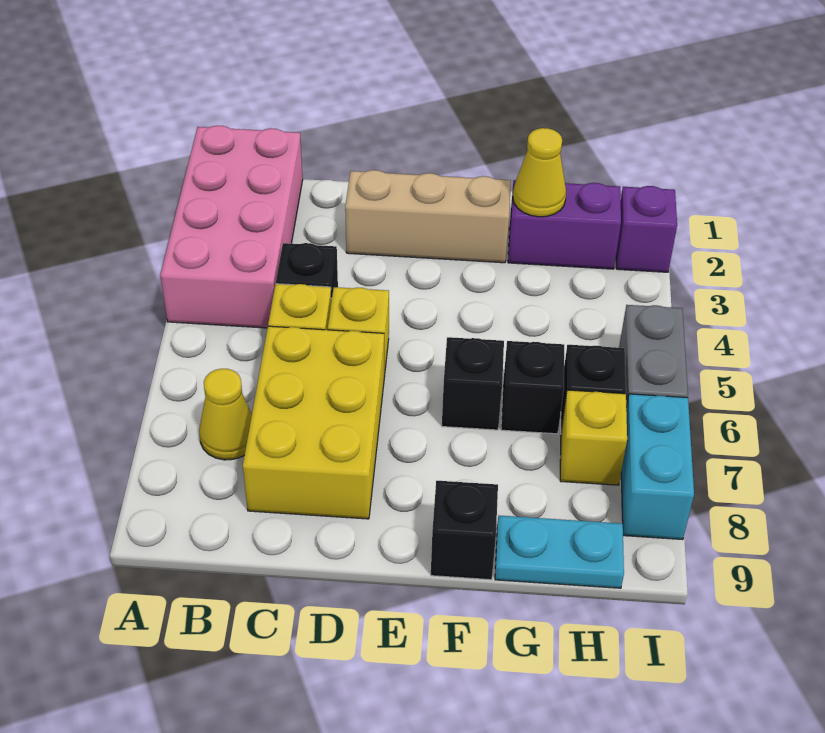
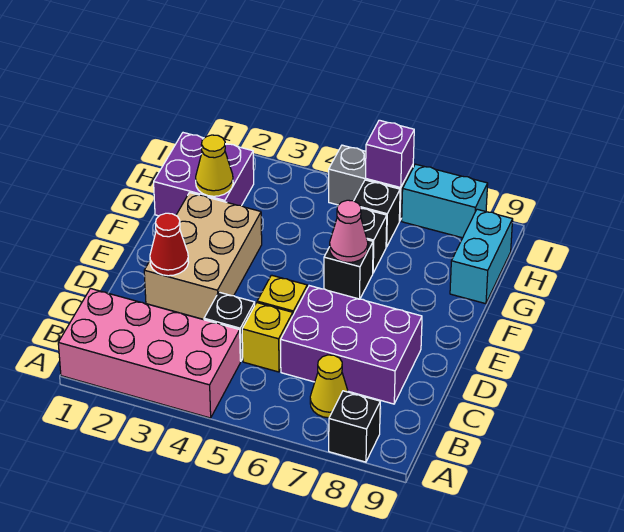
yellow 2x3 brick [243,326,384,519] -> purple 2x3 brick [281,286,422,404]
tan 1x3 brick [345,170,511,263] -> tan 2x3 brick [144,193,262,320]
none -> red 1x1 cone [150,213,189,276]
none -> pink 1x1 cone [330,200,368,262]
black 1x1 brick [431,481,498,580] -> black 1x1 brick moved to [329,391,380,462]
purple 1x2 brick [508,180,621,269] -> purple 2x2 brick [154,133,254,216]
cyan 1x2 plate [495,516,624,588] -> cyan 1x2 brick [450,209,513,304]
yellow 1x1 brick [560,390,627,485] -> none
purple 1x1 brick [616,186,677,272] -> purple 1x1 brick moved to [366,120,414,188]

